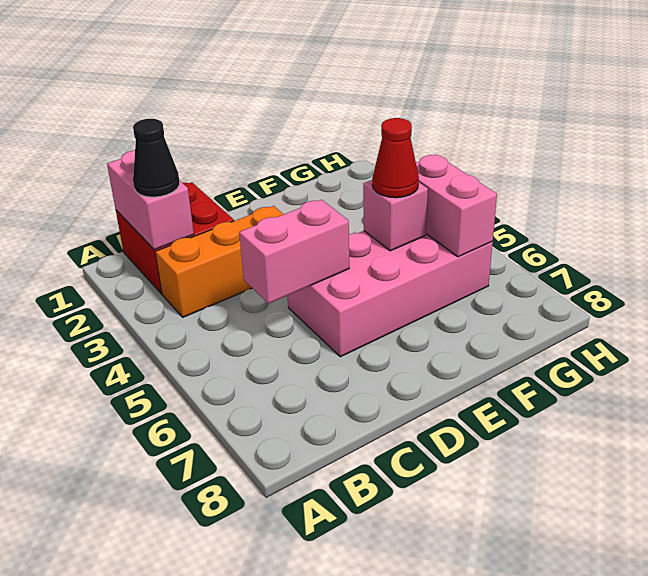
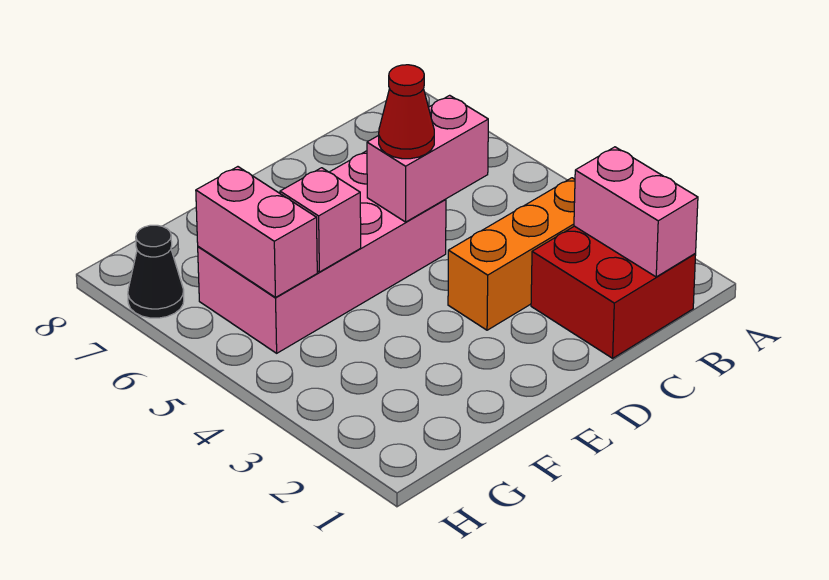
black 1x1 cone [133,119,179,197] -> black 1x1 cone moved to [128,225,184,318]
red 1x1 cone [372,118,419,198] -> red 1x1 cone moved to [379,65,434,159]

